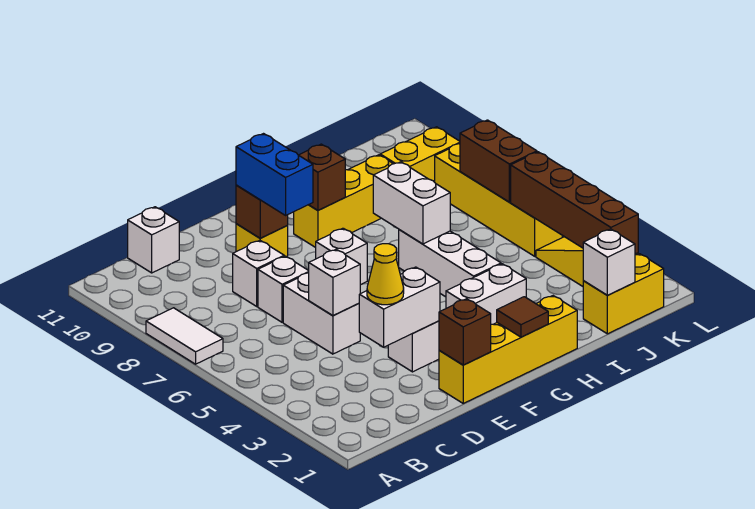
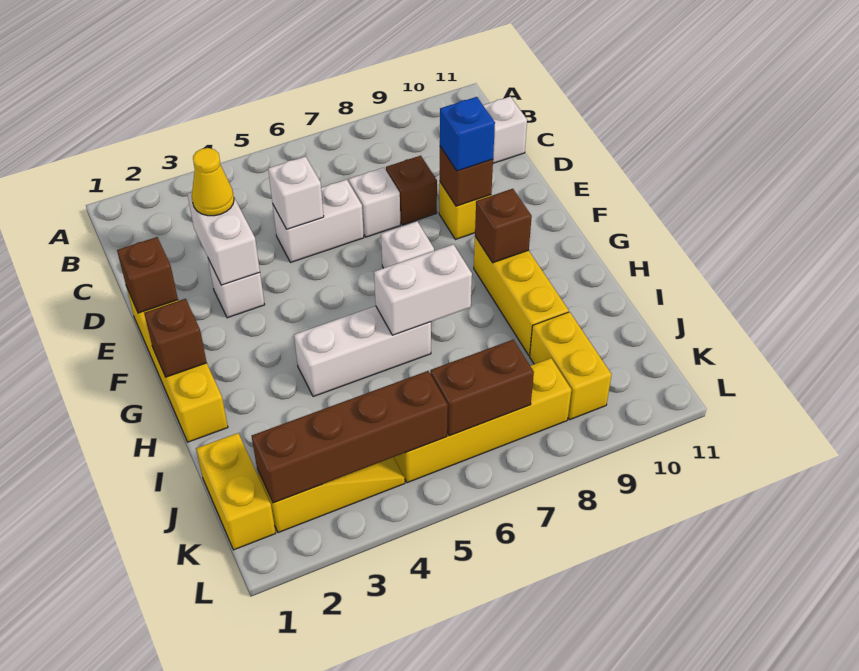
white 1x2 tile [146,308,223,364] -> none
white 1x1 brick [233,240,284,306] -> brown 1x1 brick [386,156,437,225]
blue 1x2 brick [236,134,313,215] -> blue 1x1 brick [440,97,495,171]
brown 1x1 tile [497,297,548,337] -> brown 1x1 brick [144,299,207,377]
white 1x2 brick [446,264,526,324] -> none
white 1x1 brick [583,229,635,295] -> none

